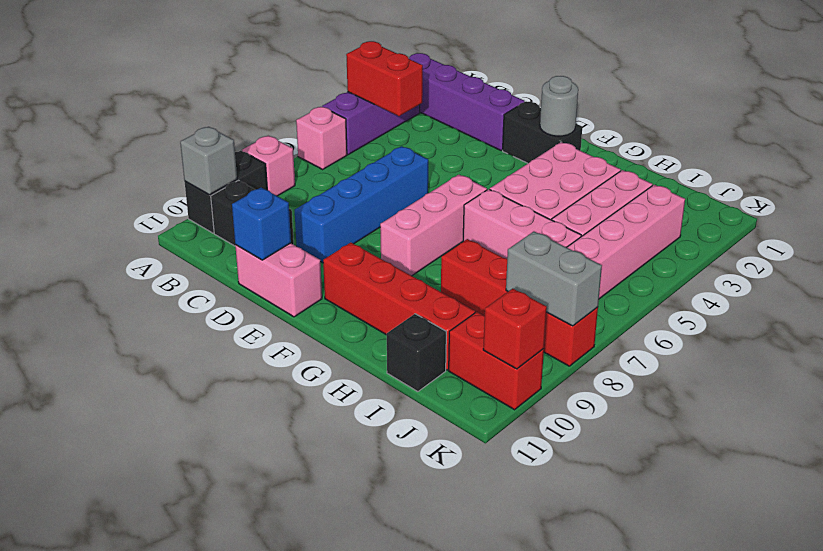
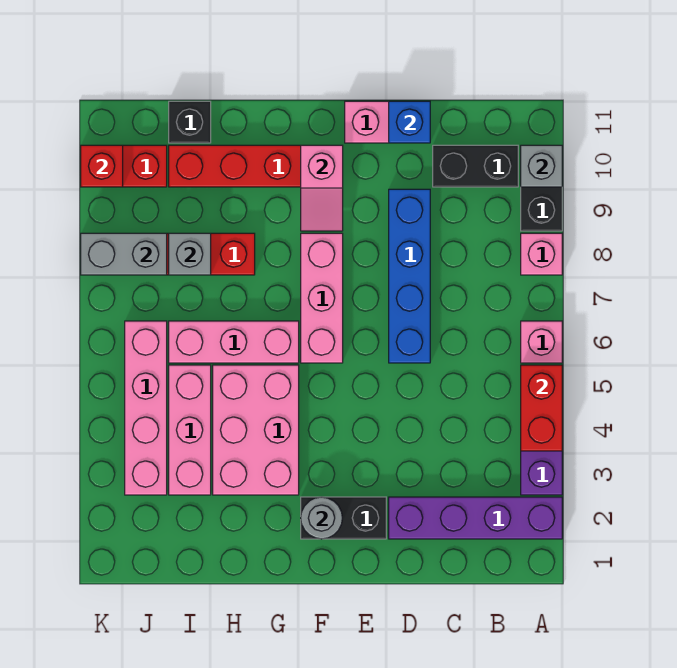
red 1x2 brick [346,41,423,116] -> red 1x2 brick turned to [521,365,562,451]
none -> pink 1x2 slope [301,145,343,231]
none -> grey 1x1 brick [169,233,211,275]

